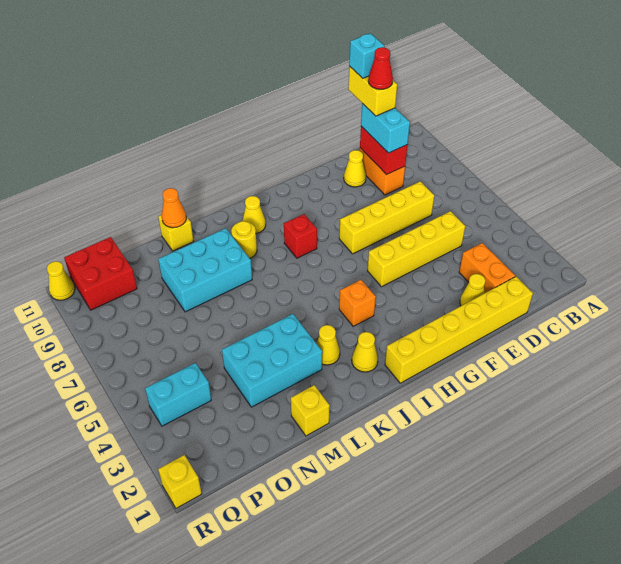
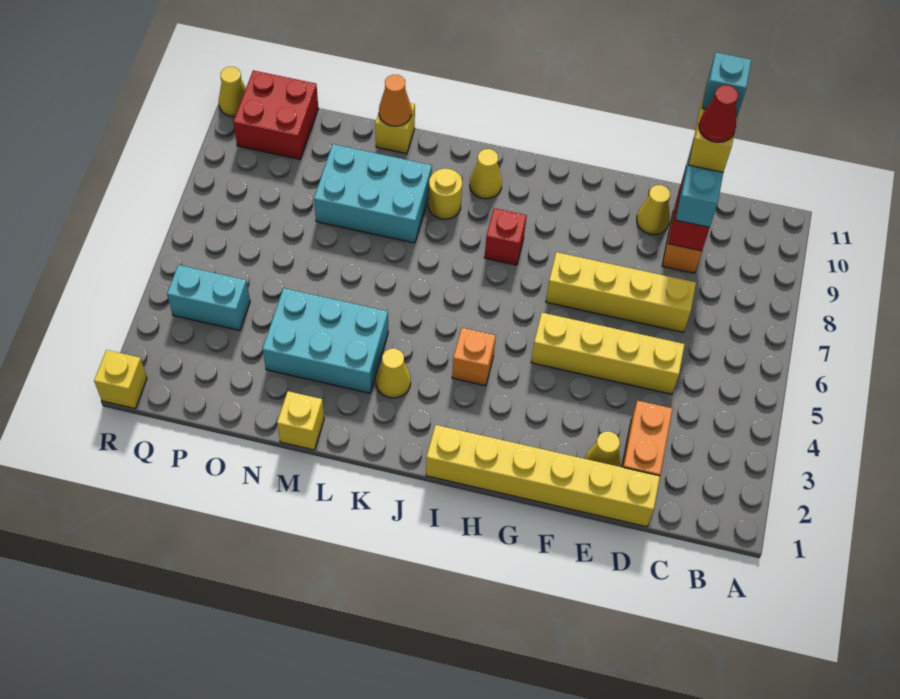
yellow 1x1 cone [352,332,378,372] -> none

